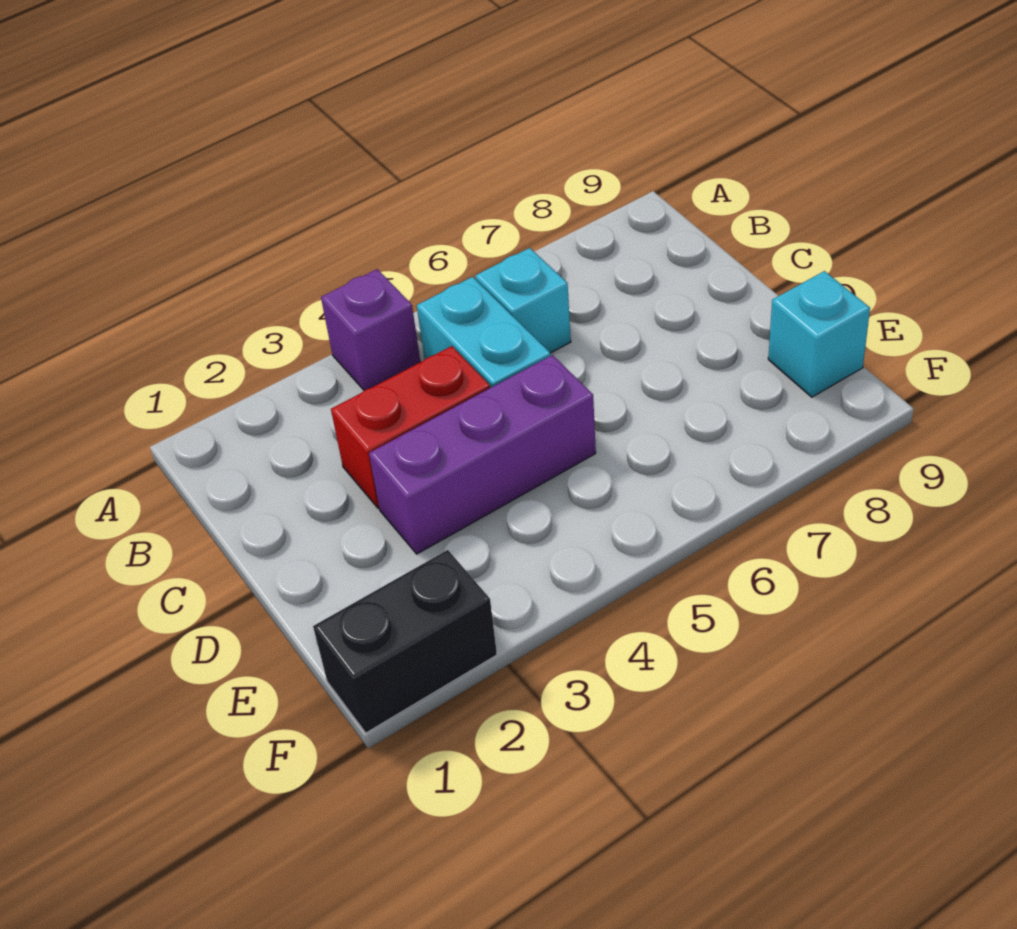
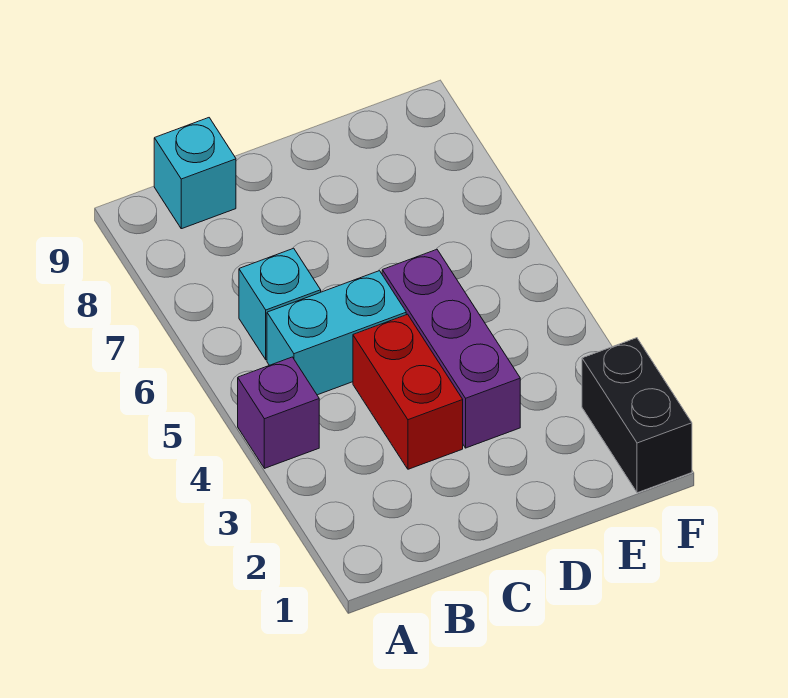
cyan 1x1 brick [768,271,870,397] -> cyan 1x1 brick moved to [154,118,236,229]

